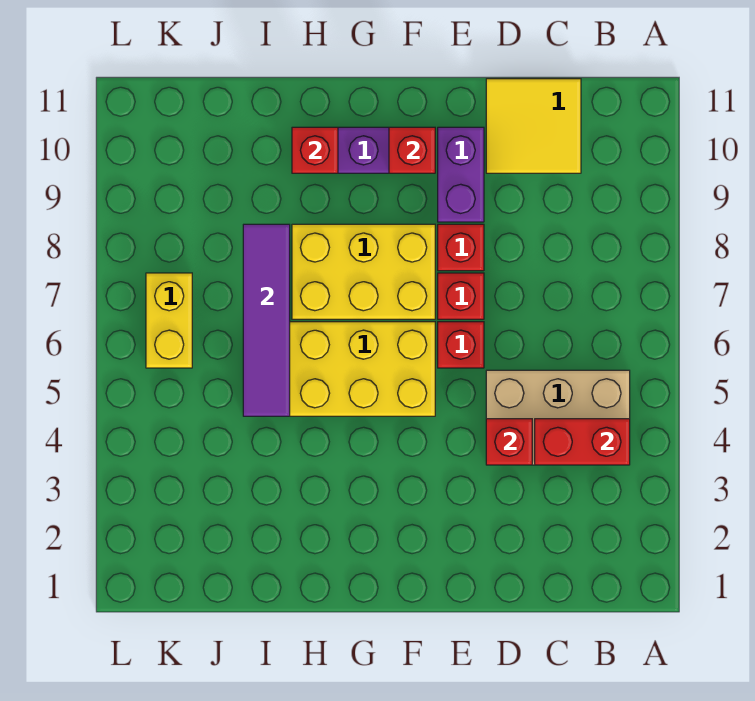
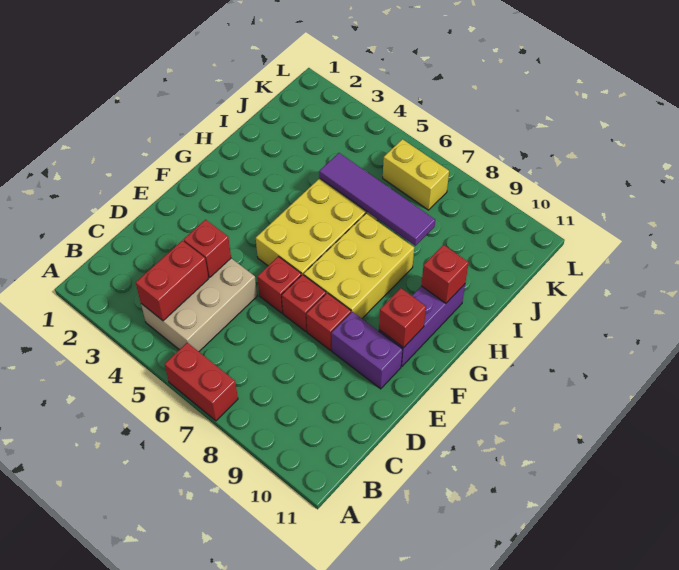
none -> red 1x2 brick [165,343,238,421]
yellow 2x2 tile [486,79,581,173] -> none

